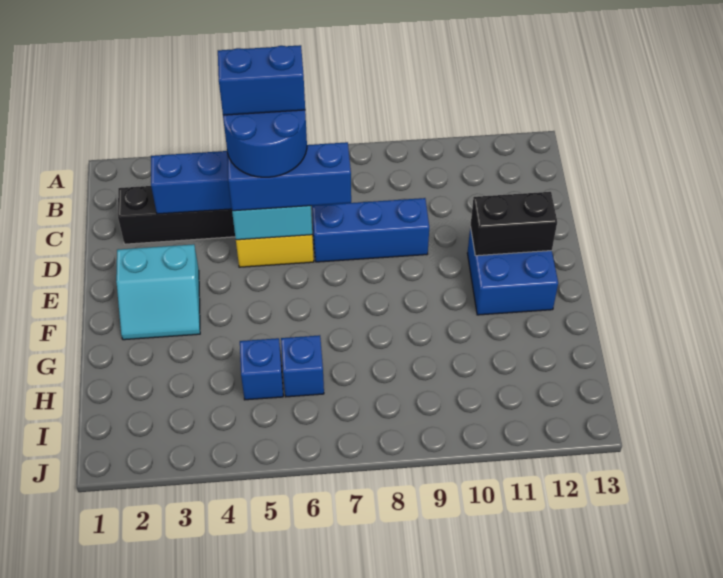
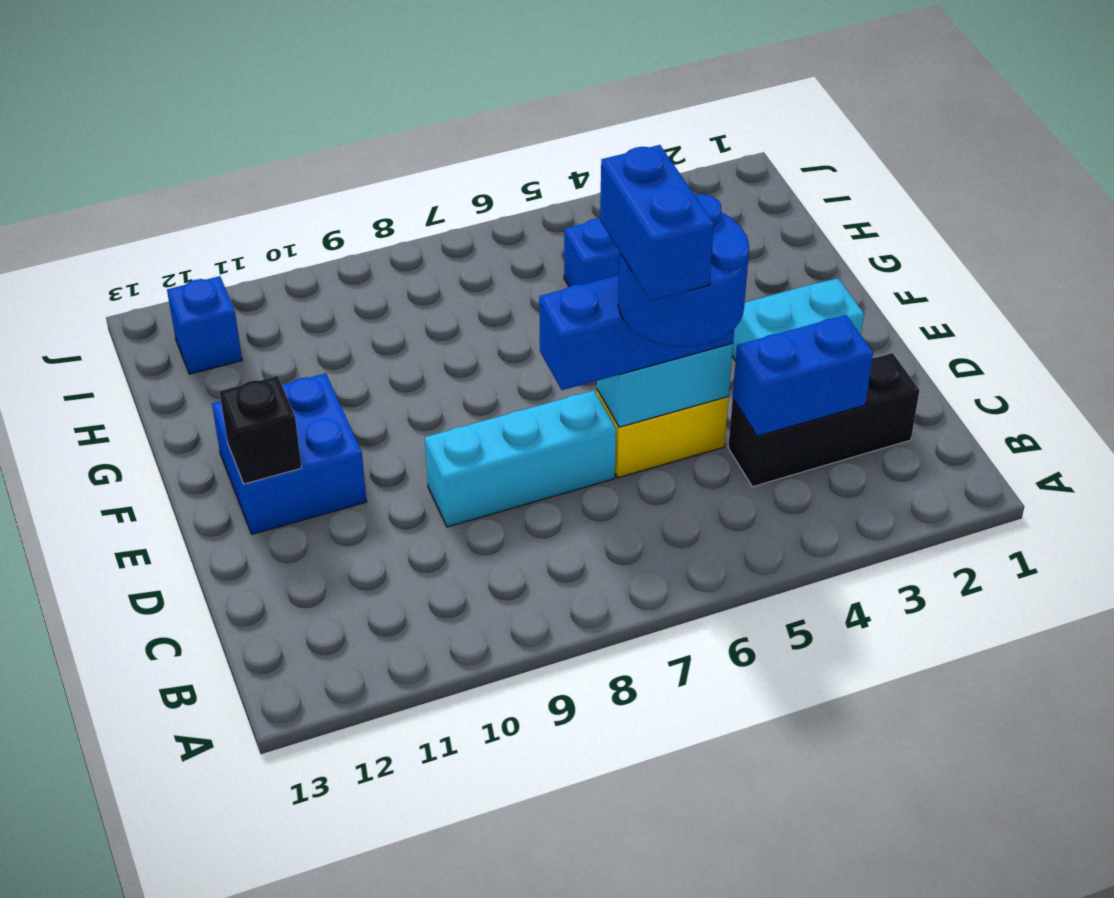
blue 1x2 brick [218,45,305,115] -> blue 1x2 brick turned to [600,145,714,301]
blue 1x3 brick [312,198,429,262] -> cyan 1x3 brick [425,390,616,527]
black 1x2 brick [470,192,557,256] -> black 1x1 brick [219,376,302,484]
blue 1x1 brick [281,335,324,397] -> blue 1x1 brick moved to [167,276,242,374]

